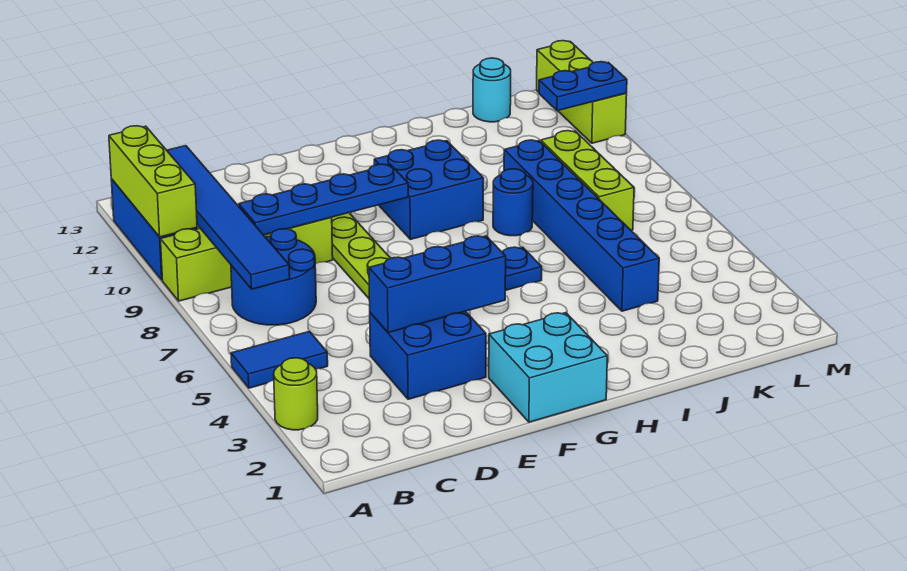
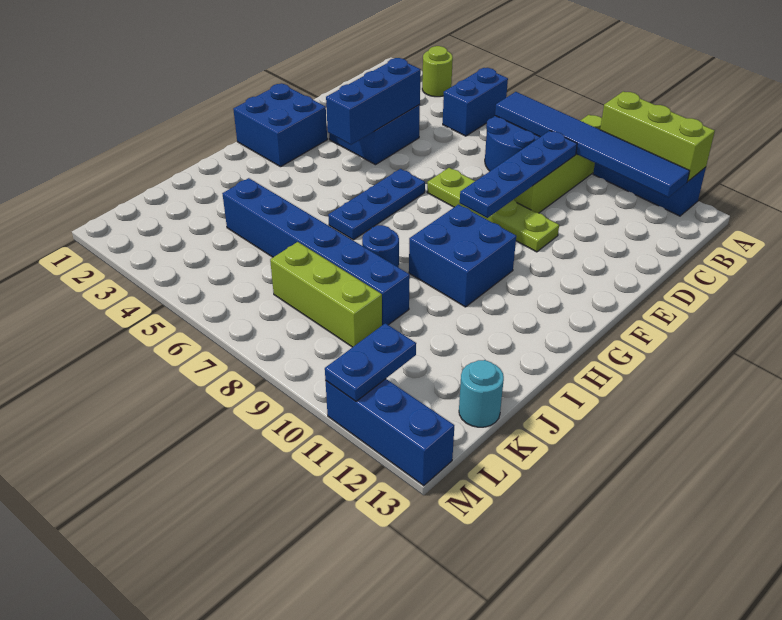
blue 1x2 tile [231,332,328,388] -> blue 1x2 brick [443,68,508,136]
cyan 2x2 brick [489,313,607,422] -> blue 2x2 brick [233,84,327,167]
lime 1x3 brick [537,41,627,143] -> blue 1x3 brick [326,379,454,486]

